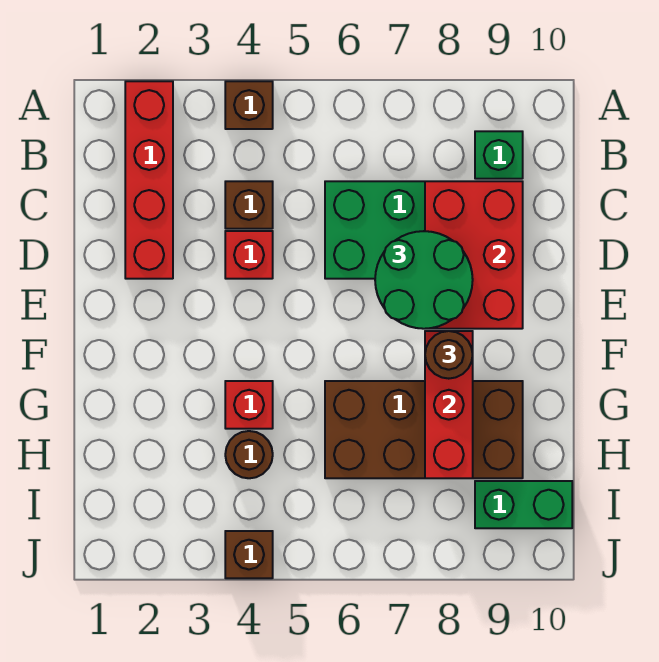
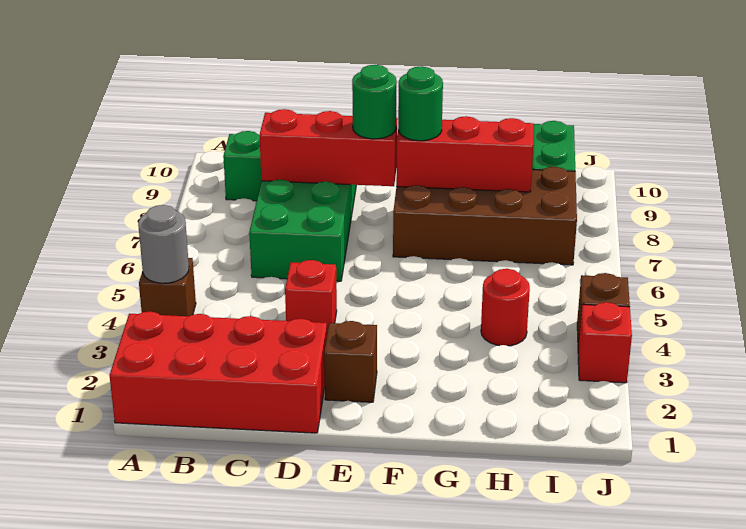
red 1x4 brick [125,81,173,279] -> red 2x4 brick [110,311,327,433]
none -> grey 1x1 round brick [138,205,189,283]
brown 1x1 brick [225,181,273,229] -> brown 1x1 brick moved to [324,321,377,402]
red 2x3 brick [425,181,523,329] -> red 1x3 brick [259,109,398,186]
green 2x2 round brick [375,231,473,329] -> green 1x1 round brick [352,65,397,139]
brown 1x1 round brick [425,331,473,379] -> green 1x1 round brick [398,66,443,141]
red 1x1 brick [225,381,273,429] -> red 1x1 brick moved to [578,302,632,383]
brown 2x4 brick [325,381,523,478] -> brown 2x4 brick turned to [393,167,577,265]
brown 1x1 round brick [225,431,273,478] -> red 1x1 round brick [481,269,530,346]

